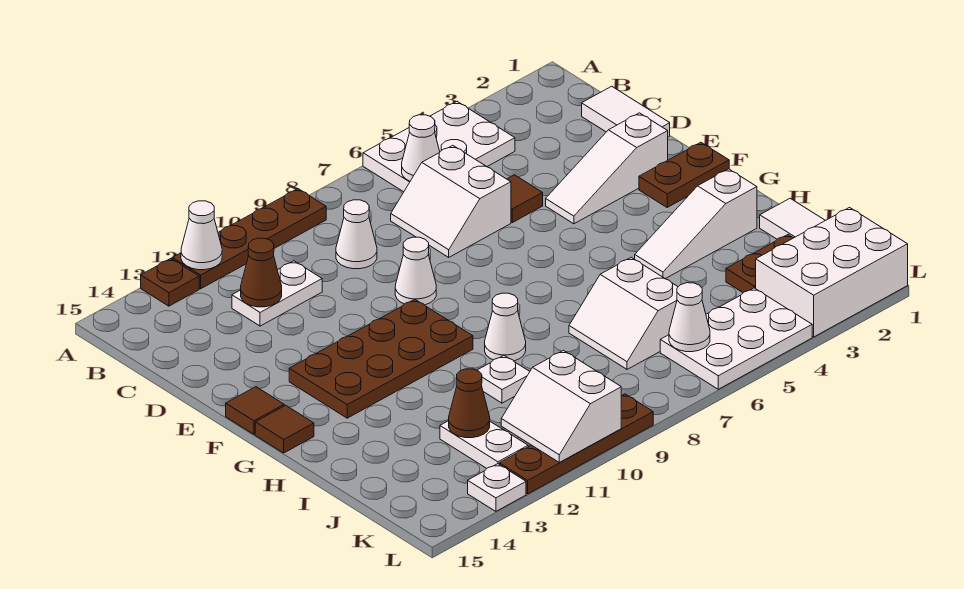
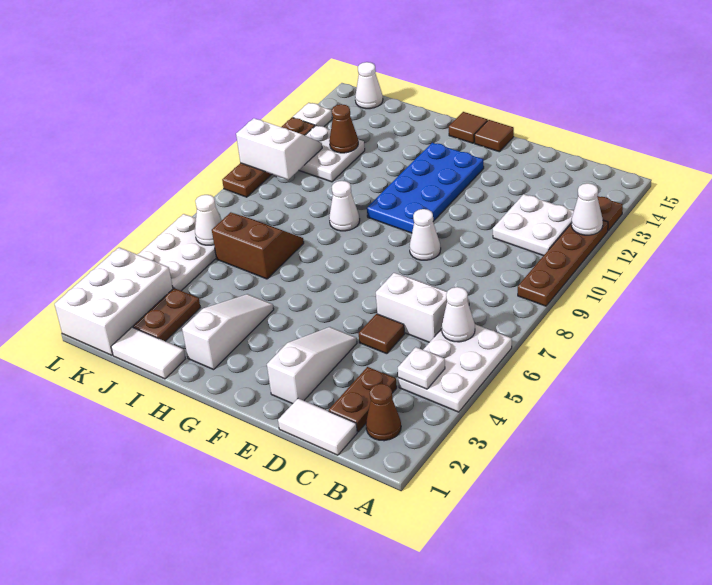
white 1x1 cone [336,200,377,269] -> white 1x1 cone moved to [355,62,383,109]
white 1x2 plate [232,261,322,326] -> white 2x2 plate [493,194,574,256]
brown 1x1 cone [241,238,282,307] -> brown 1x1 cone moved to [366,384,401,441]
brown 1x2 plate [639,142,729,207] -> brown 1x2 plate moved to [329,367,397,432]
brown 2x4 plate [289,299,473,418] -> blue 2x4 plate [367,143,484,233]
white 2x2 slope [569,258,678,369] -> brown 2x2 slope [212,212,304,279]
white 1x1 plate [477,356,530,403] -> white 1x1 plate moved to [398,347,445,389]
white 1x2 plate [440,421,528,468] -> white 2x2 plate [299,126,365,182]

